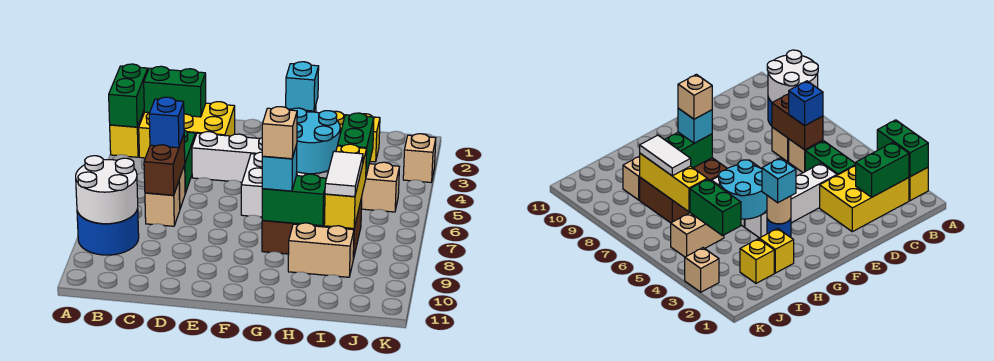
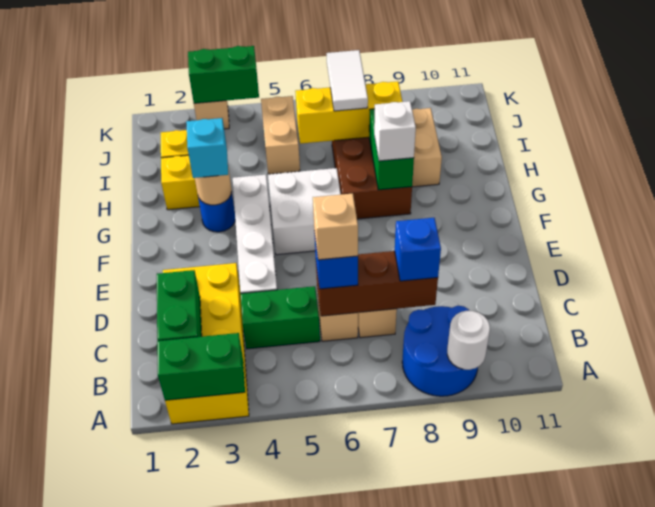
white 2x2 round brick [76,156,138,224] -> white 1x1 round brick [447,311,490,370]
brown 1x2 brick [144,135,185,195] -> brown 1x3 brick [316,251,438,316]
none -> blue 1x1 brick [395,218,441,281]
cyan 2x2 round brick [291,108,340,174] -> none
cyan 1x1 brick [262,145,297,191] -> white 1x1 brick [374,101,416,161]
tan 1x1 brick [262,107,297,159] -> tan 1x1 brick moved to [313,193,358,260]
green 1x2 brick [338,113,374,176] -> green 1x2 brick moved to [188,46,259,103]
white 1x2 tile [325,151,363,197] -> white 1x2 tile turned to [327,50,368,111]

